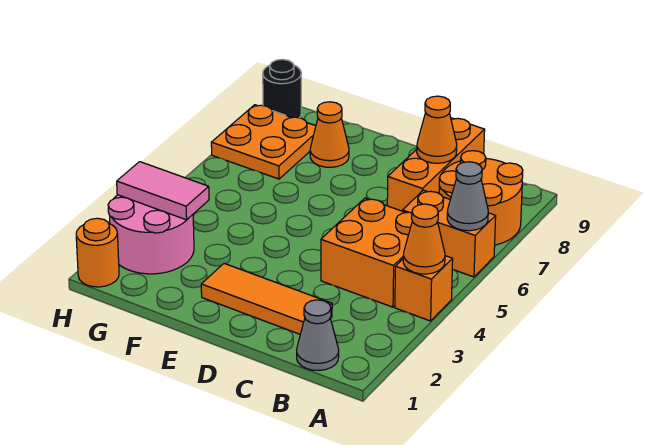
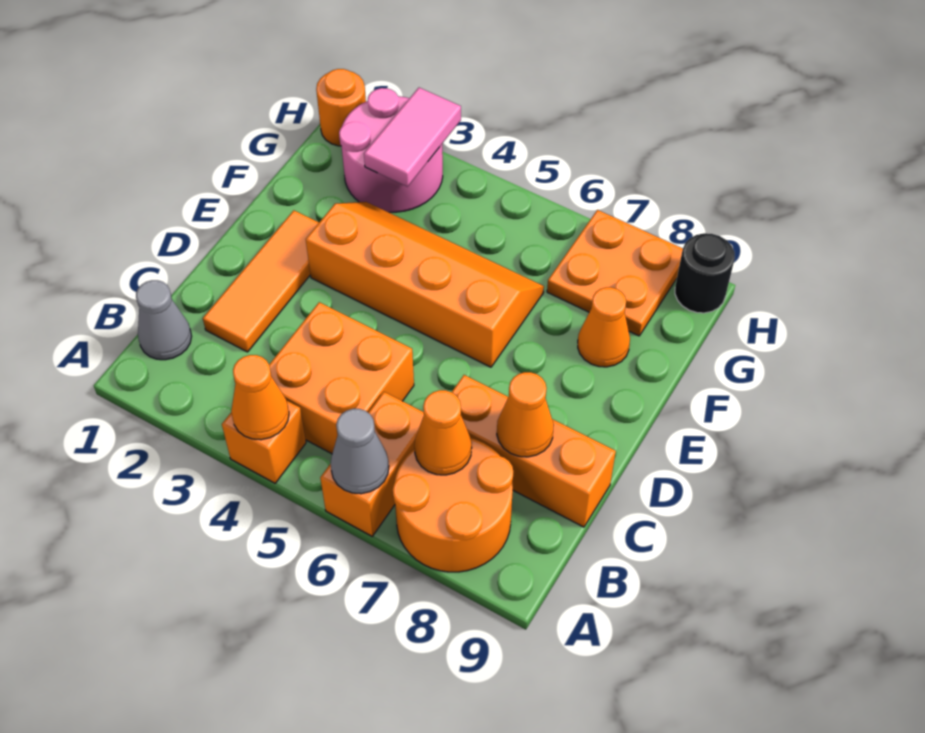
none -> orange 1x1 cone [414,390,472,475]
none -> orange 2x4 slope [306,202,544,367]

